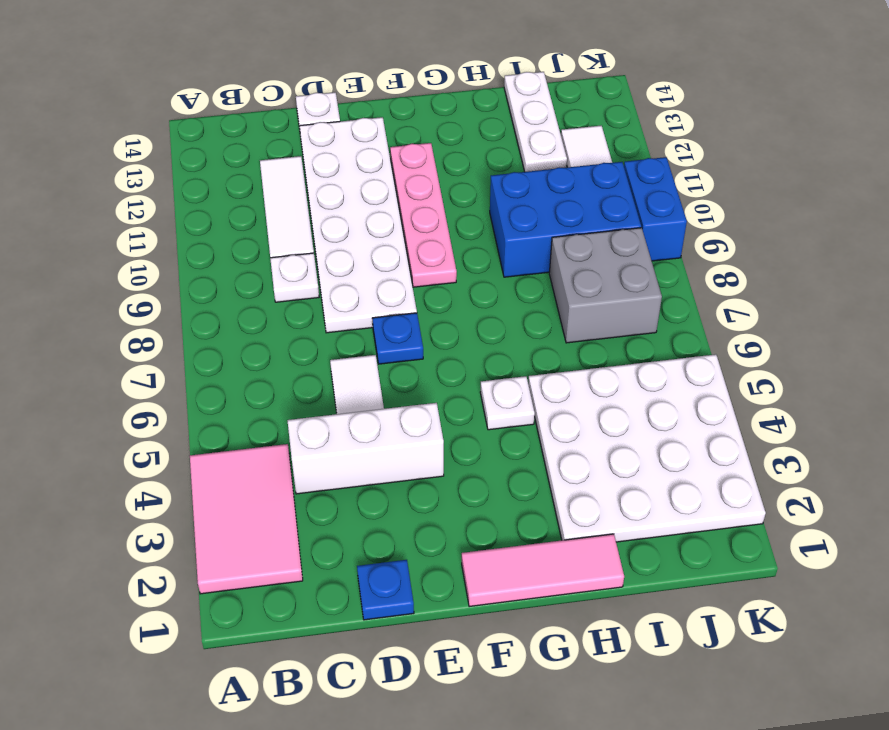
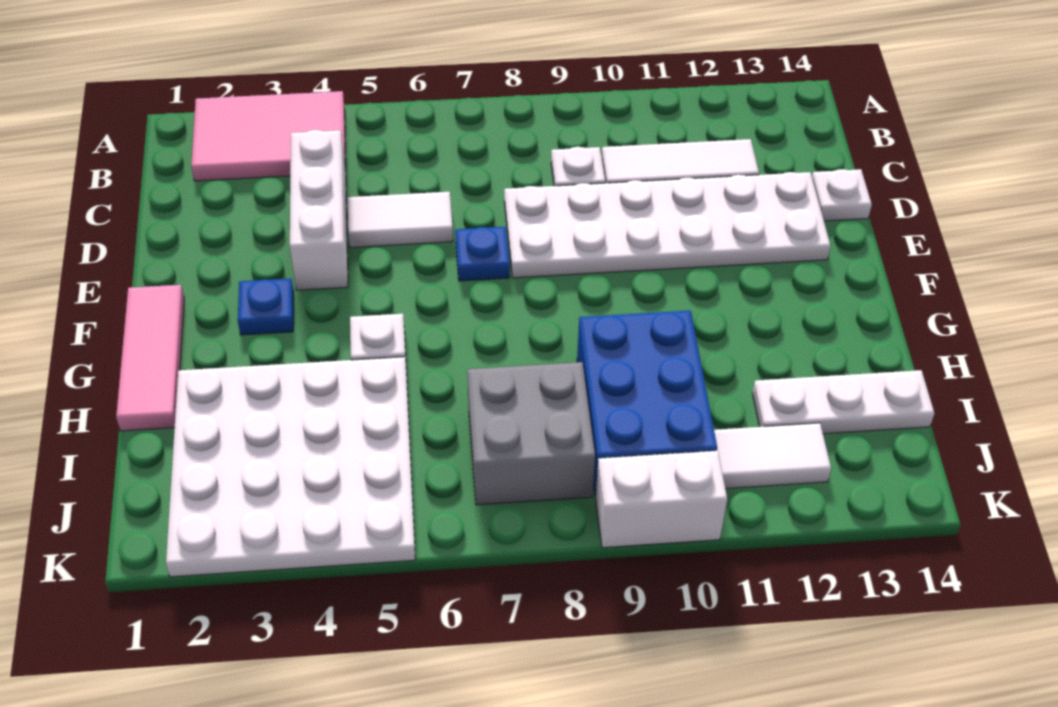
blue 1x1 plate [357,560,414,620] -> blue 1x1 plate moved to [238,278,294,335]
pink 1x4 plate [390,143,457,287] -> none
blue 1x2 brick [624,157,687,261] -> white 1x2 brick [596,451,727,548]

